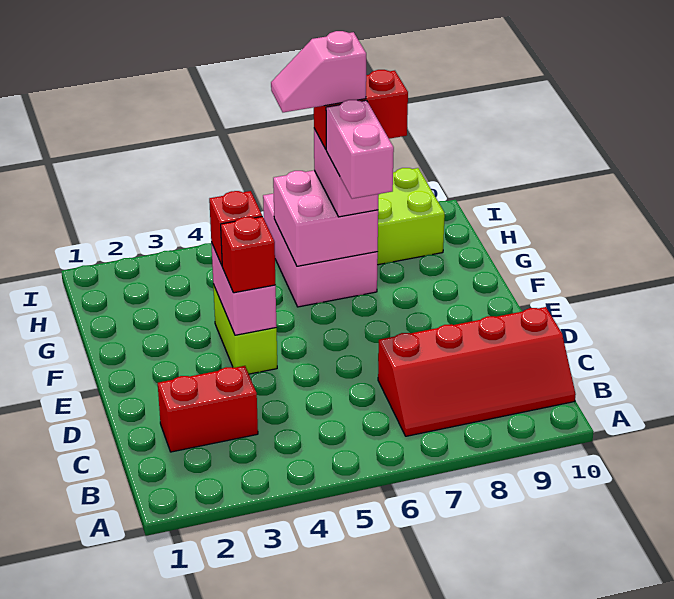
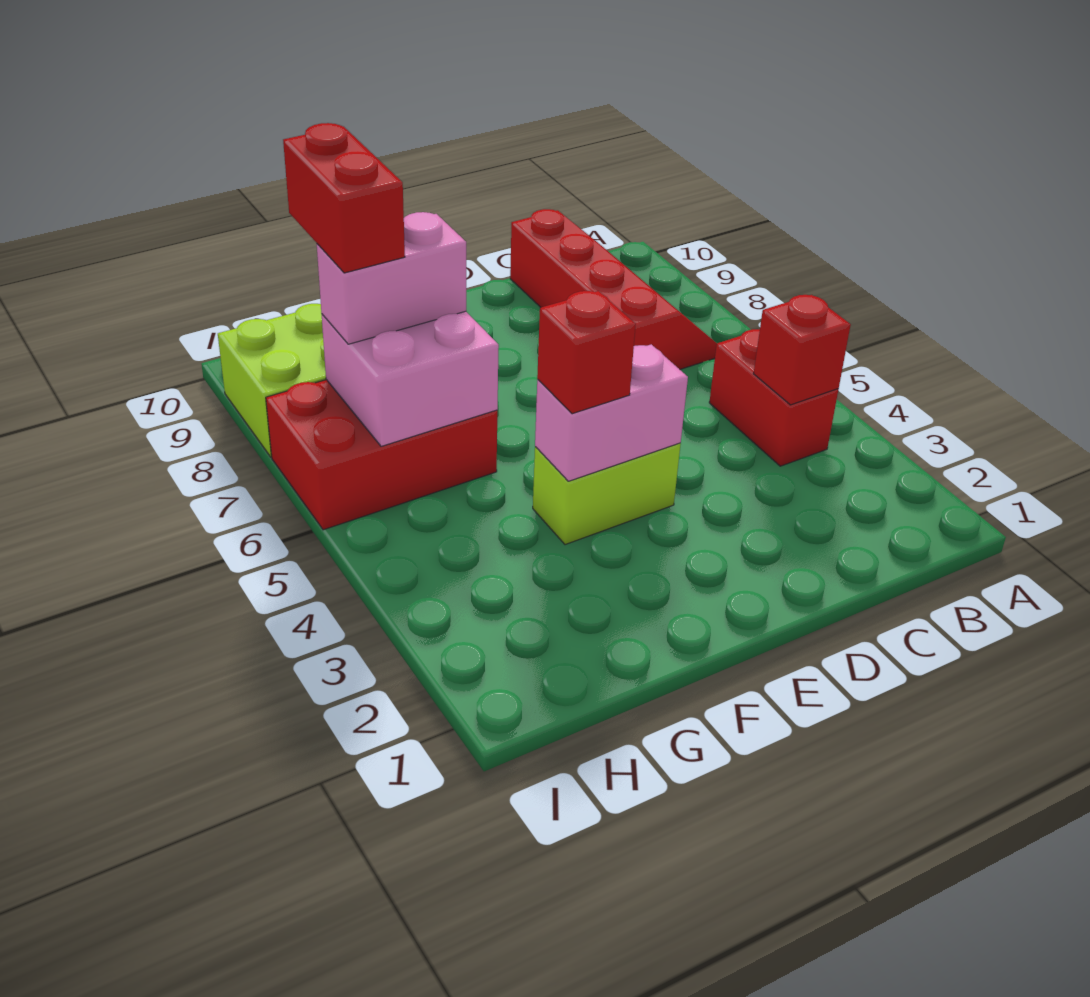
red 1x2 brick [158,366,258,452] -> red 1x2 brick moved to [709,329,838,466]
red 1x1 brick [221,217,276,293] -> red 1x1 brick moved to [754,295,851,405]
pink 1x2 brick [326,100,394,199] -> none
pink 2x3 brick [263,193,378,307] -> red 2x3 brick [266,380,497,530]
pink 1x2 slope [271,31,366,112] -> none

